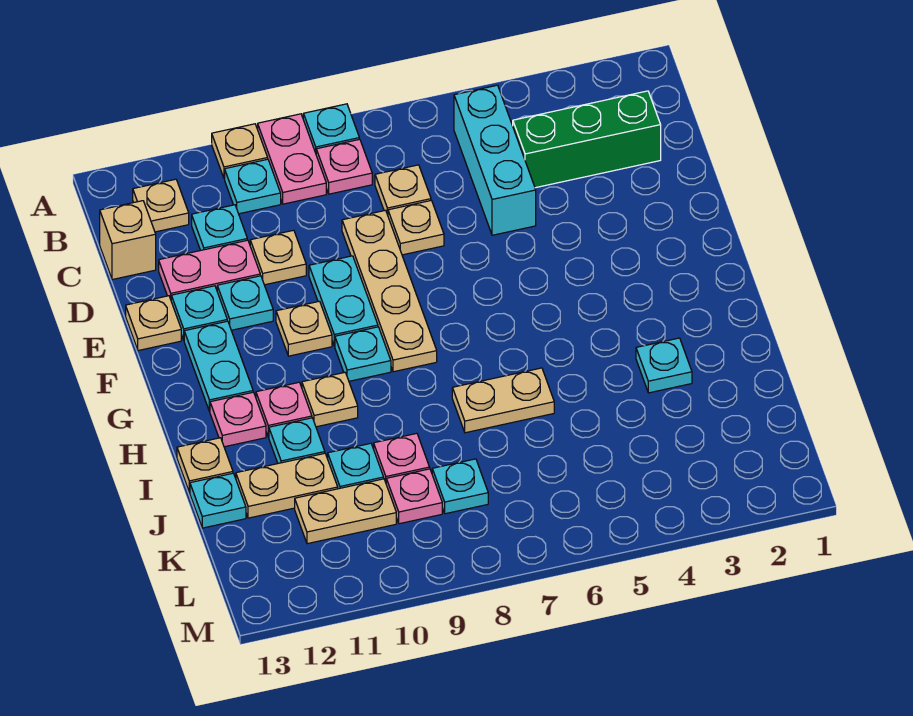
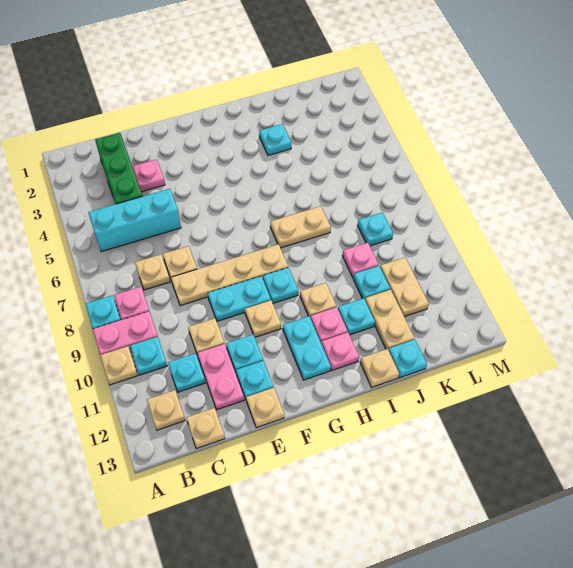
tan 1x1 brick [100,201,156,280] -> tan 1x1 plate [186,408,225,449]
cyan 1x2 plate [184,321,253,411] -> cyan 1x2 plate turned to [283,316,331,380]
tan 1x2 plate [452,368,554,433] -> tan 1x2 plate turned to [270,206,331,248]
pink 1x1 plate [386,469,442,524] -> pink 1x1 plate moved to [132,159,165,192]

